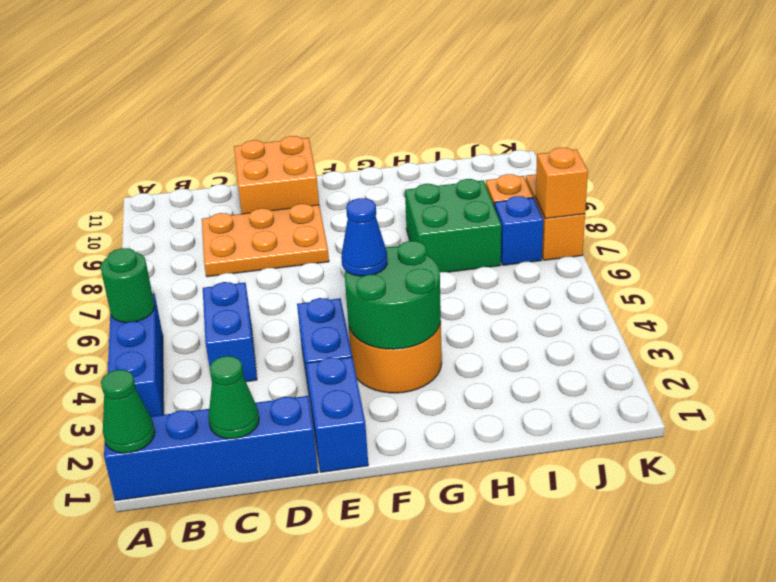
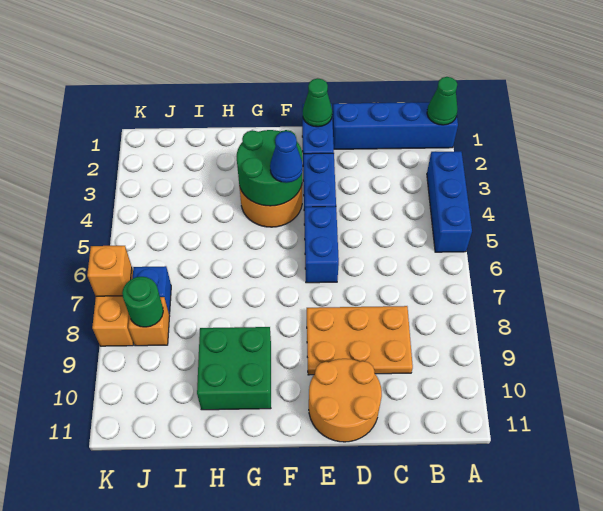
green 1x1 round brick [100,248,155,323] -> green 1x1 round brick moved to [122,277,163,327]
green 1x1 cone [208,356,259,439] -> green 1x1 cone moved to [303,78,332,127]
blue 1x2 brick [203,282,257,382] -> blue 1x2 brick moved to [305,206,339,283]
orange 2x2 brick [234,136,319,214] -> orange 2x2 round brick [309,359,382,442]
green 2x2 brick [405,179,501,272] -> green 2x2 brick moved to [197,327,271,410]

